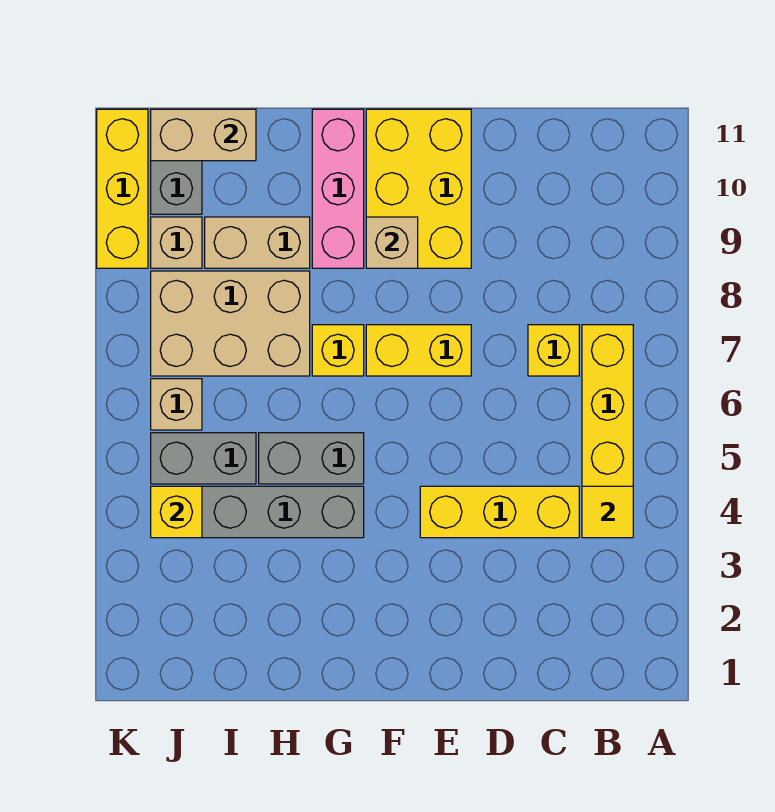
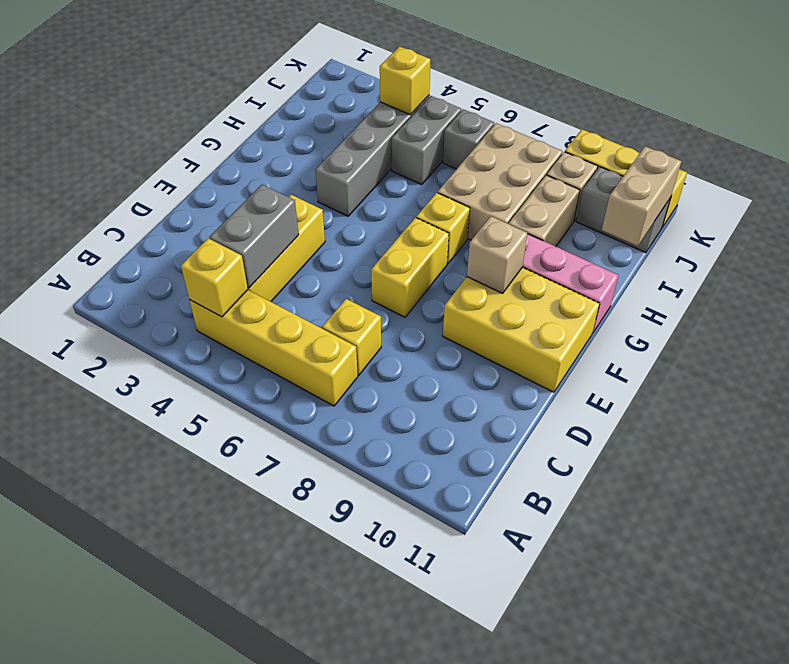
yellow 1x1 tile [582,486,633,538] -> yellow 1x1 brick [181,238,248,317]
grey 1x2 brick [259,433,364,484] -> grey 1x2 brick moved to [210,185,299,288]
tan 1x1 brick [151,379,202,430] -> grey 1x1 brick [443,109,494,169]

